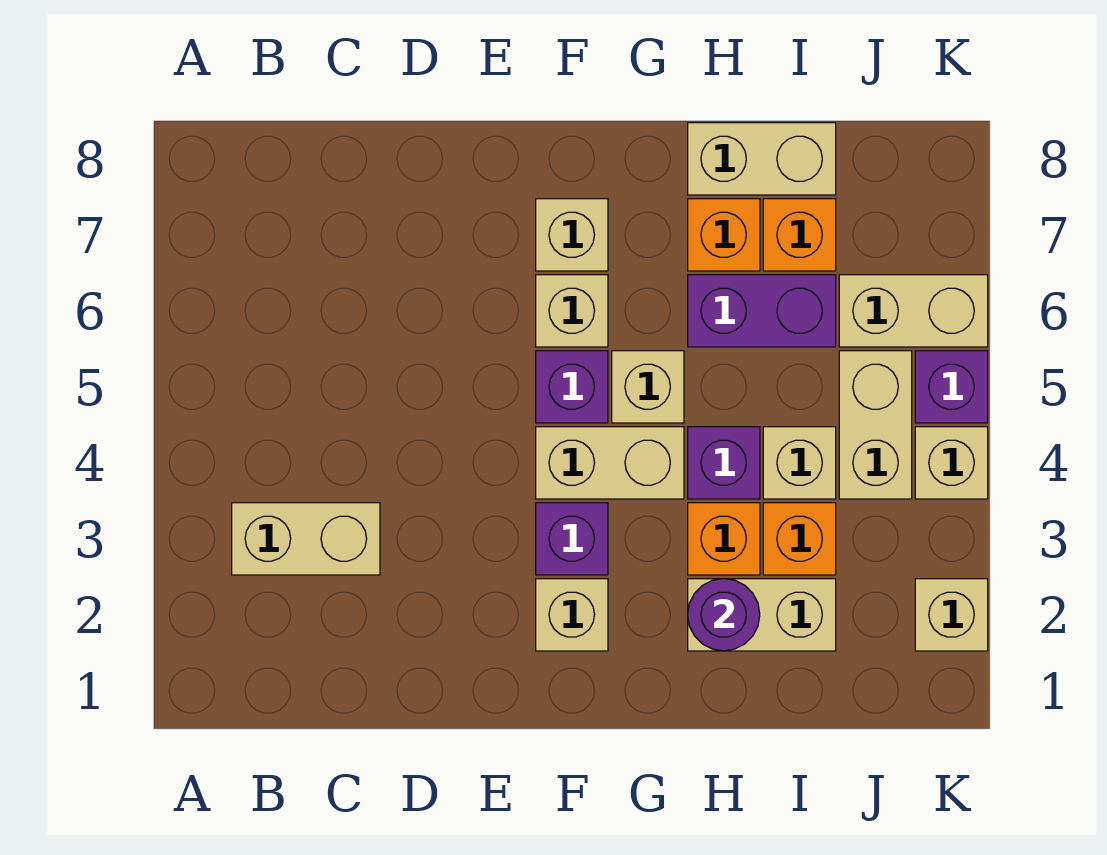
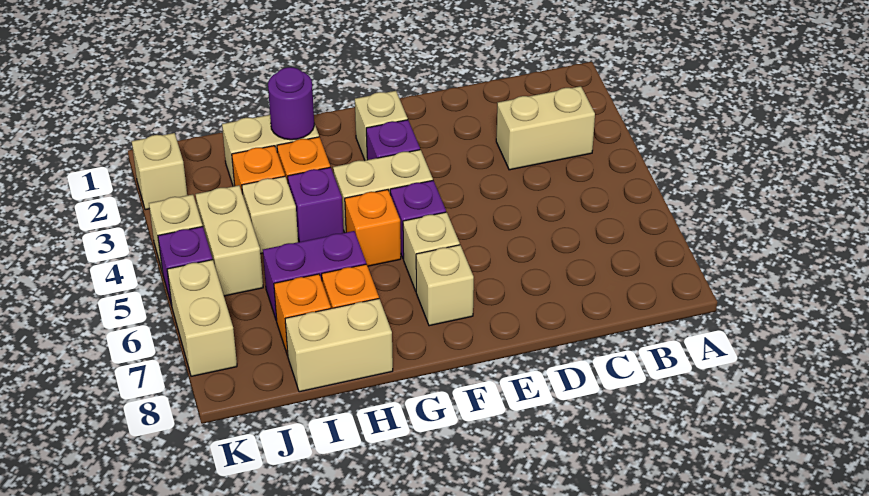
tan 1x1 brick [612,351,684,423] -> orange 1x1 brick [345,190,401,266]
tan 1x2 brick [839,275,988,347] -> tan 1x2 brick turned to [167,260,237,376]

